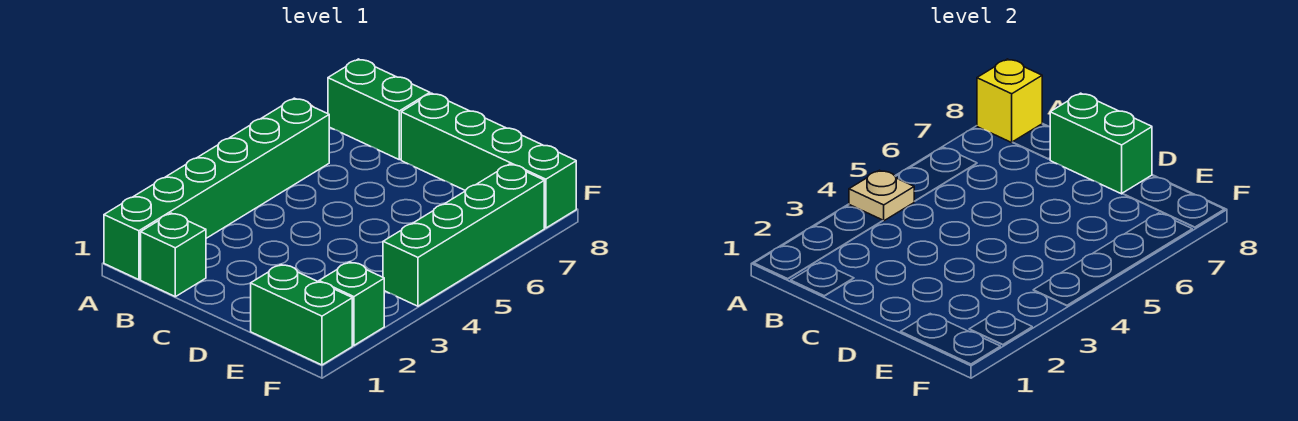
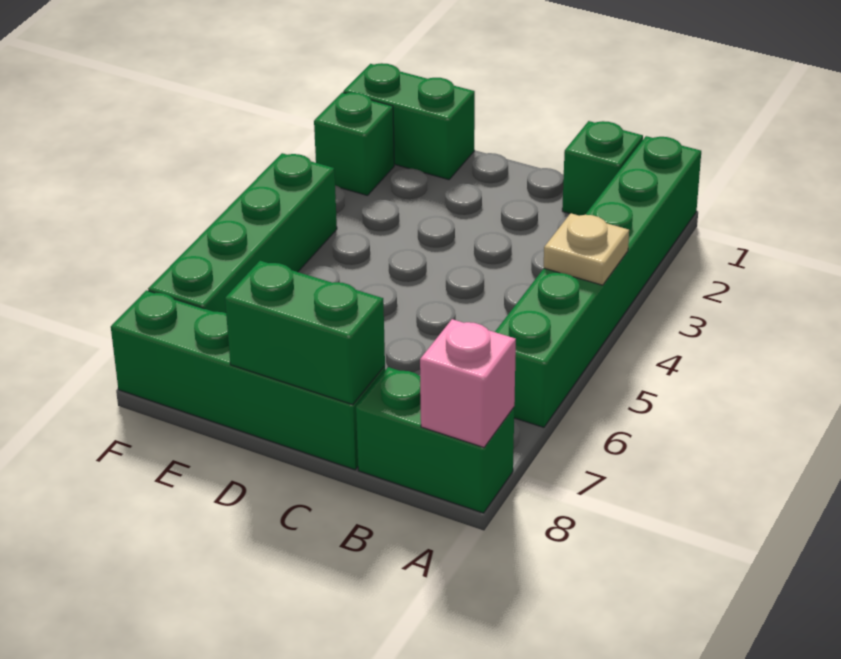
yellow 1x1 brick [977,59,1042,142] -> pink 1x1 brick [420,319,516,447]

